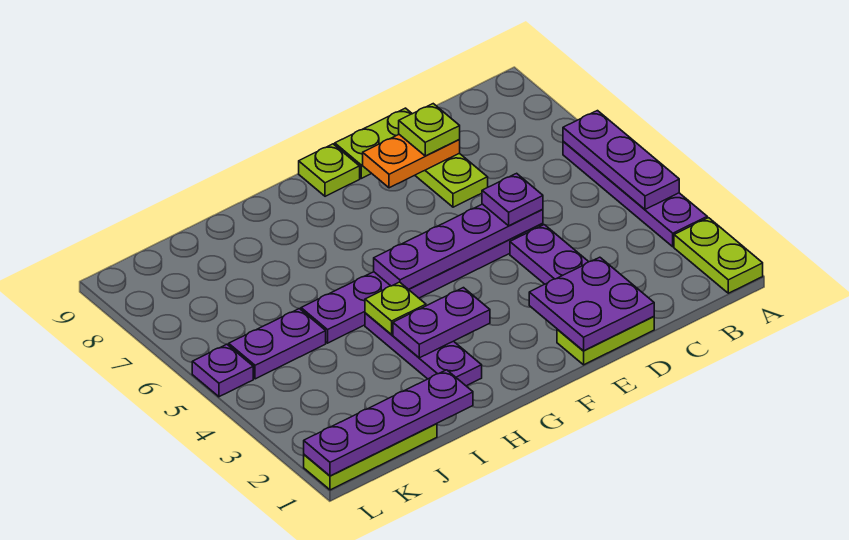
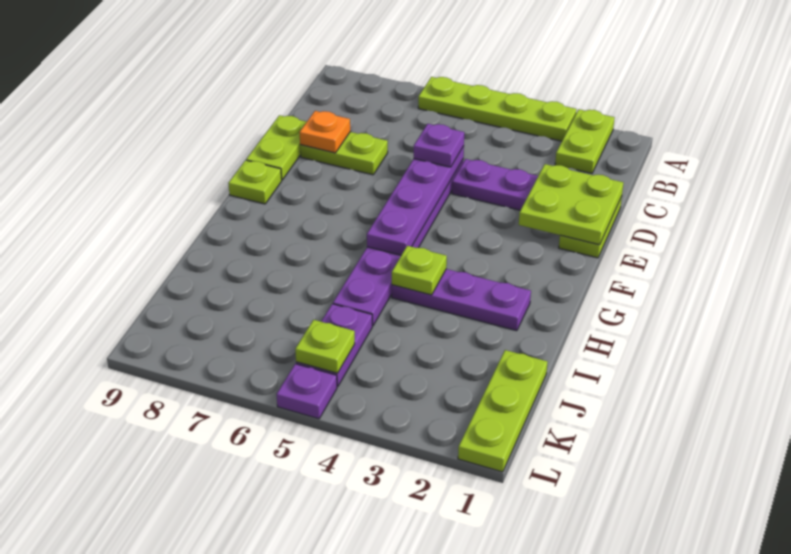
lime 1x2 plate [674,218,763,293] -> lime 1x2 plate turned to [555,109,615,173]
purple 1x4 plate [563,142,707,247] -> lime 1x4 plate [418,77,577,141]
purple 1x3 plate [563,111,679,209] -> none
purple 2x2 plate [529,257,654,351] -> lime 2x2 plate [519,164,623,245]
orange 1x2 plate [363,135,460,188] -> orange 1x1 plate [299,111,350,153]
lime 1x1 plate [399,104,460,156] -> lime 1x1 plate moved to [295,320,355,373]
purple 1x2 plate [393,288,490,358] -> none
purple 1x4 plate [304,370,473,476] -> none

